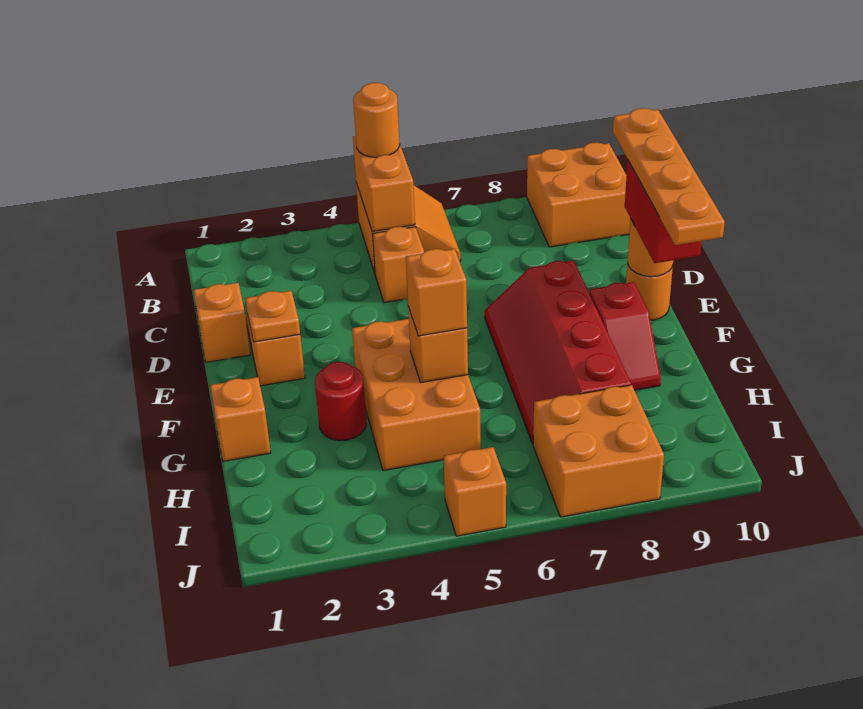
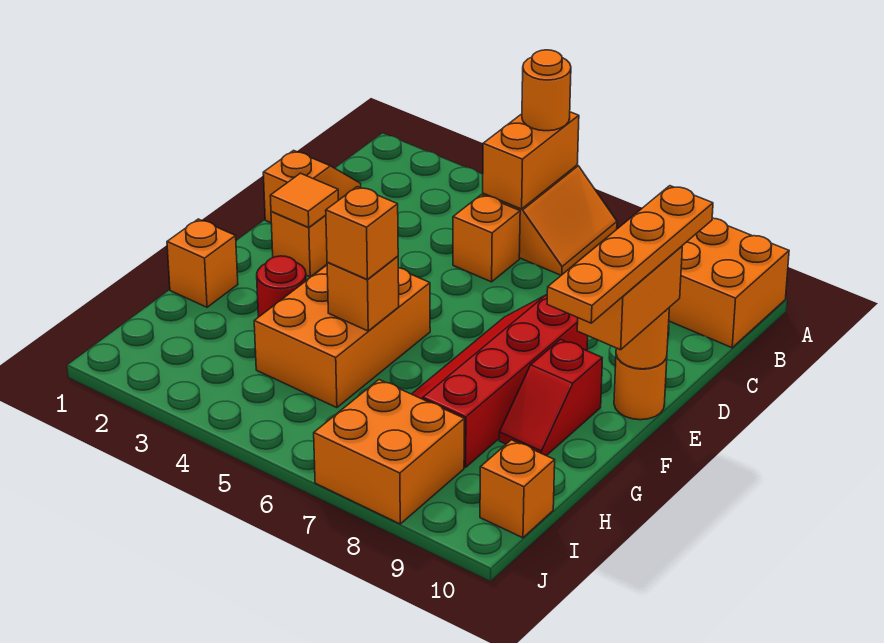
orange 1x1 plate [245,291,300,342] -> orange 1x1 tile [270,173,338,228]
red 1x2 brick [625,160,702,263] -> orange 1x2 brick [577,246,682,350]
orange 1x1 brick [444,447,506,536] -> orange 1x1 brick moved to [480,440,555,538]

